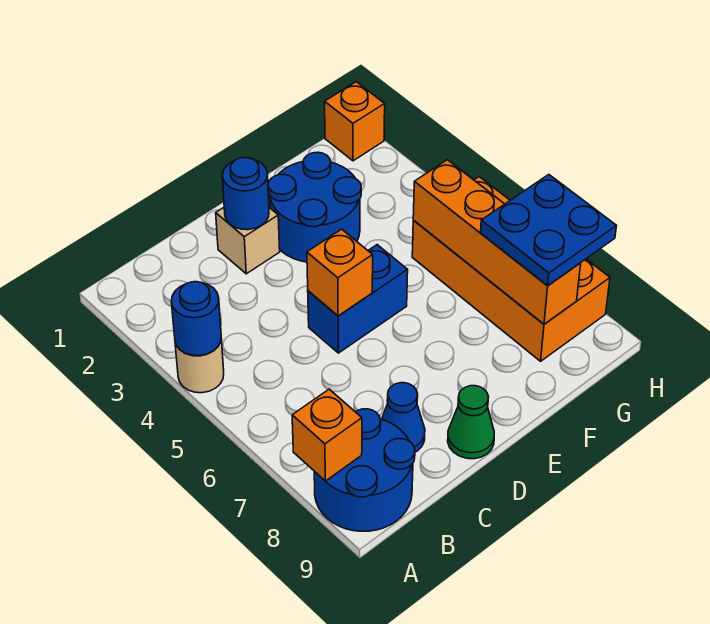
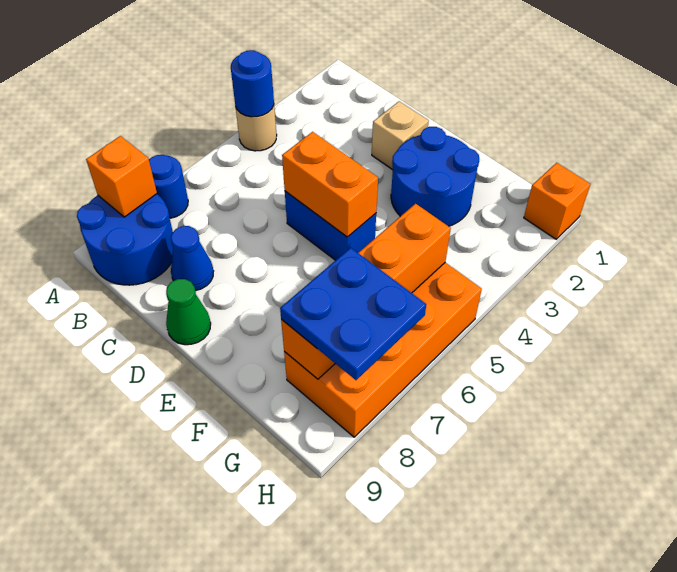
blue 1x1 round brick [222,158,269,230] -> blue 1x1 round brick moved to [149,155,188,218]
orange 1x1 brick [307,229,373,316] -> orange 1x2 brick [282,132,378,237]

